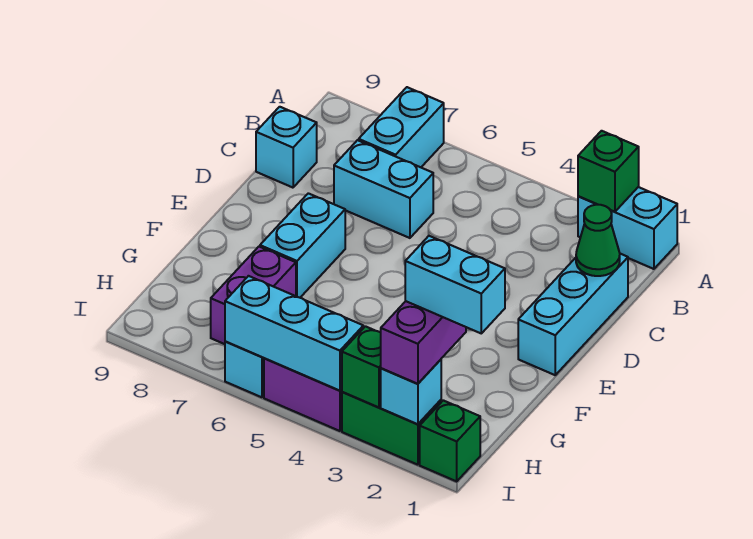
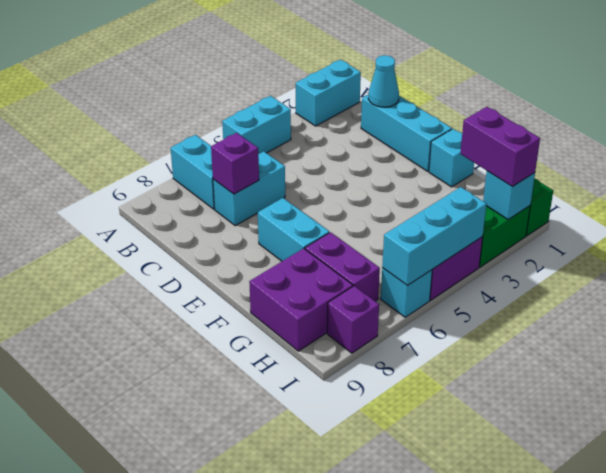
green 1x1 brick [578,131,639,212] -> none
green 1x1 cone [576,205,620,276] -> cyan 1x1 cone [368,55,399,107]
none -> purple 1x1 brick [211,133,259,194]
cyan 1x1 brick [256,107,317,188] -> cyan 1x1 brick moved to [429,129,474,187]
none -> purple 2x2 brick [249,248,353,351]
cyan 1x2 brick [405,236,505,333] -> cyan 1x2 brick moved to [222,96,291,154]
green 1x1 brick [342,326,381,408] -> none
none -> purple 1x1 brick [327,286,379,353]

